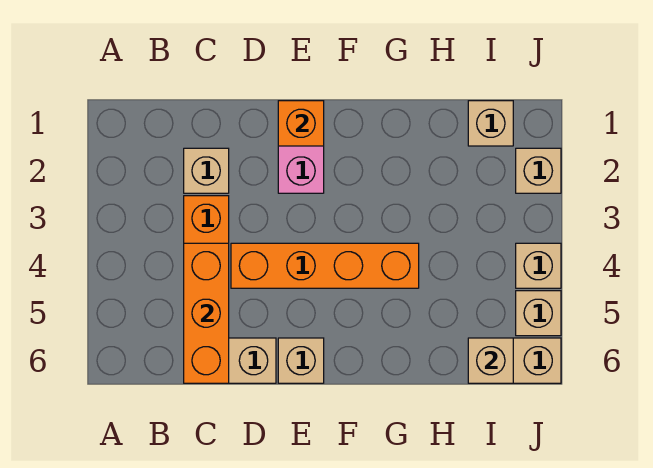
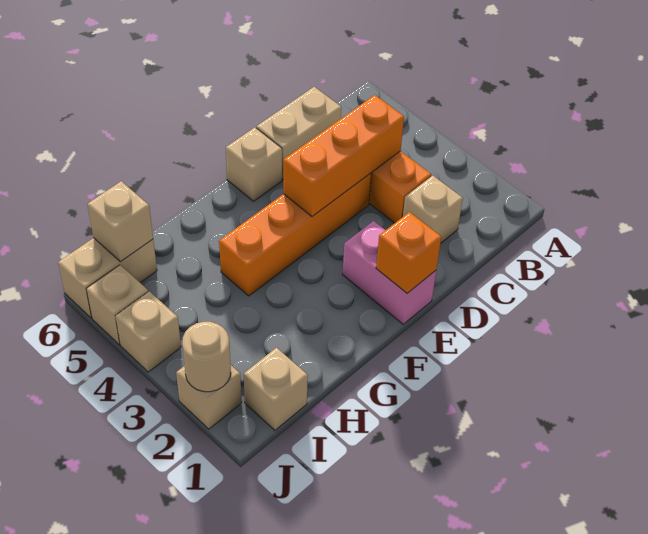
orange 1x3 brick [184,243,229,383] -> orange 1x3 brick turned to [283,95,404,216]
none -> tan 1x1 round brick [182,322,231,392]

